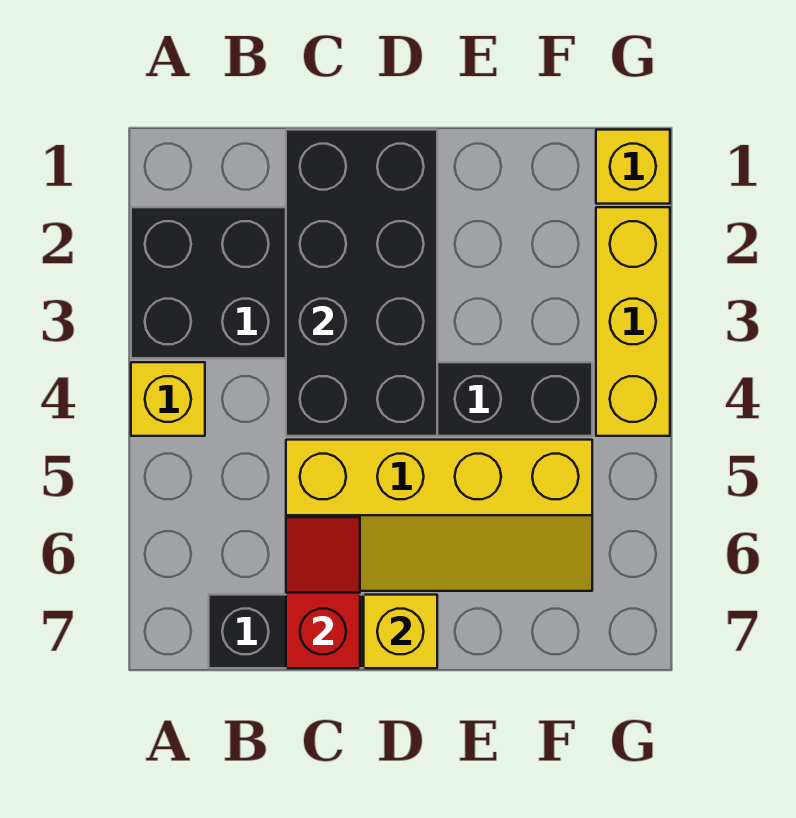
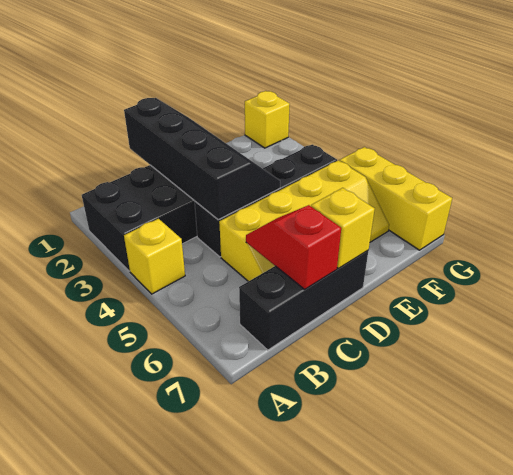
black 2x4 brick [286,130,437,436] -> black 2x4 slope [124,98,280,220]
yellow 1x3 brick [596,207,670,436] -> yellow 1x3 brick moved to [340,147,452,250]

